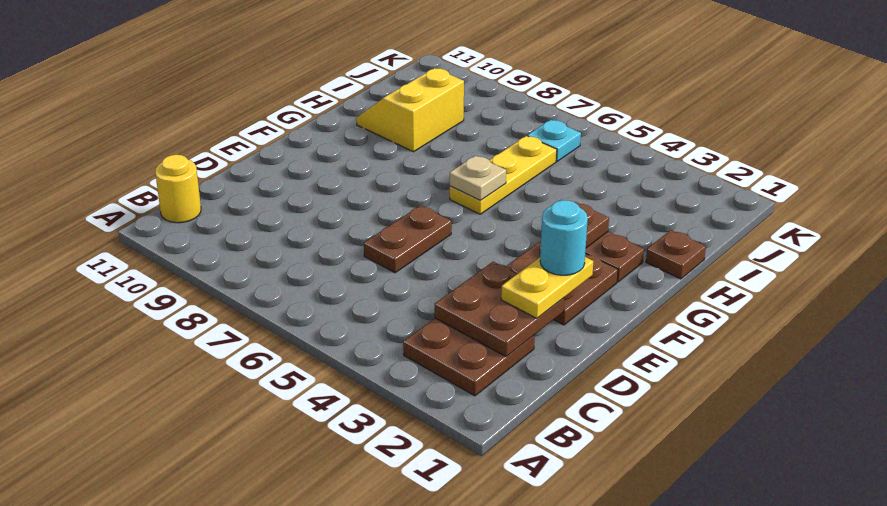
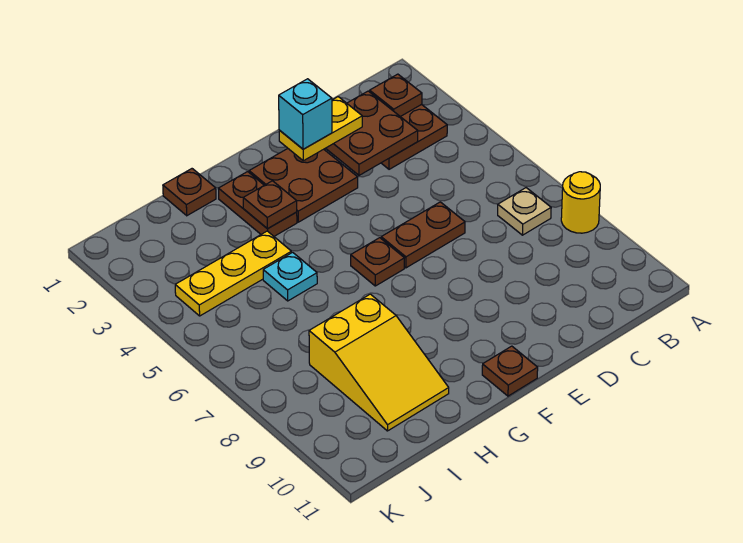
none -> brown 1x1 plate [370,74,422,117]
yellow 1x1 round brick [155,155,201,223] -> yellow 1x1 round brick moved to [561,172,600,233]
cyan 1x1 round brick [540,200,588,275] -> cyan 1x1 brick [279,79,332,149]
none -> brown 1x1 plate [351,238,404,286]
none -> brown 1x1 plate [482,346,538,396]
yellow 1x3 plate [450,136,557,214] -> yellow 1x3 plate moved to [175,231,291,316]
tan 1x1 plate [450,156,506,200] -> tan 1x1 plate moved to [498,188,551,235]
yellow 2x2 slope [356,69,464,152] -> yellow 2x3 slope [309,294,449,431]
cyan 1x1 plate [528,120,581,161] -> cyan 1x1 plate moved to [263,252,317,301]

